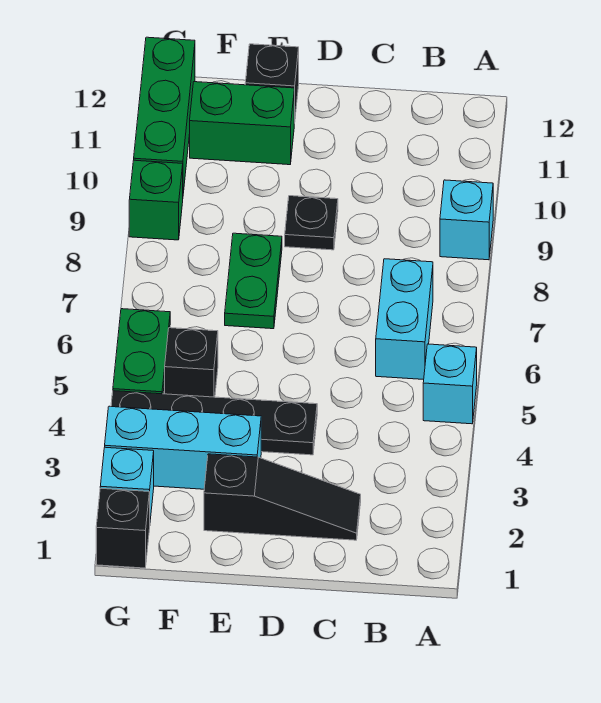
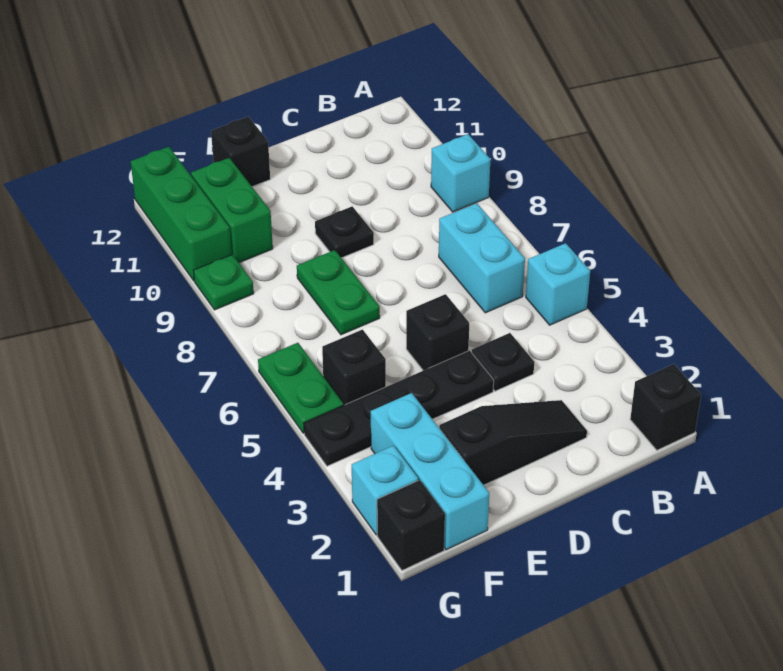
none -> black 1x1 brick [630,364,701,450]
none -> black 1x1 plate [472,333,534,391]
none -> black 1x1 brick [406,294,469,371]
cyan 1x3 brick [105,406,261,489] -> cyan 1x3 brick turned to [371,393,489,550]
green 1x2 brick [190,82,294,165] -> green 1x2 brick turned to [191,158,273,263]
green 1x1 brick [129,160,183,240] -> green 1x1 plate [194,255,254,310]

